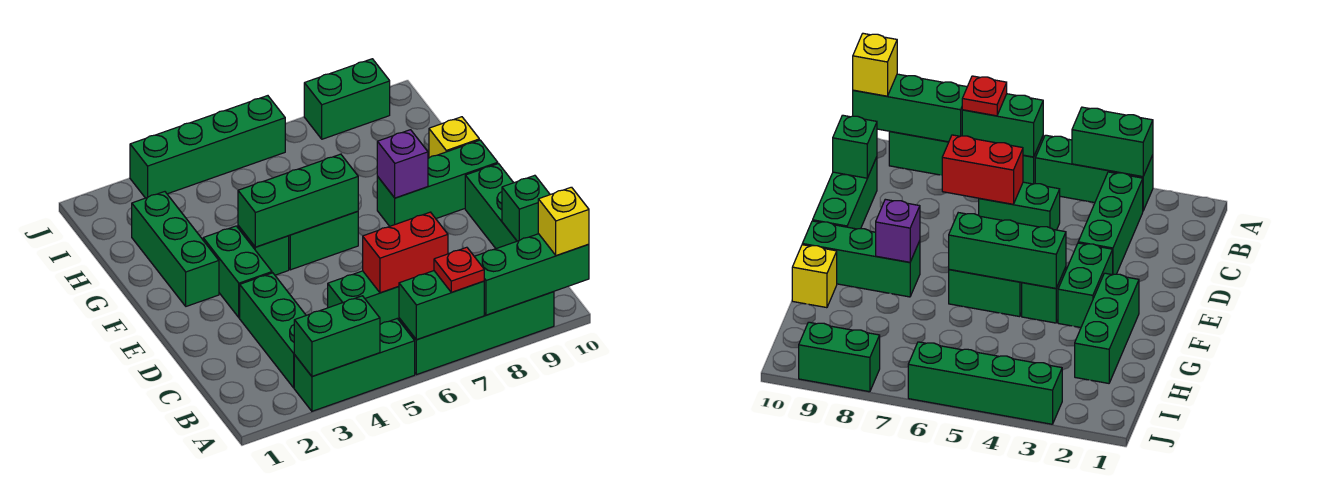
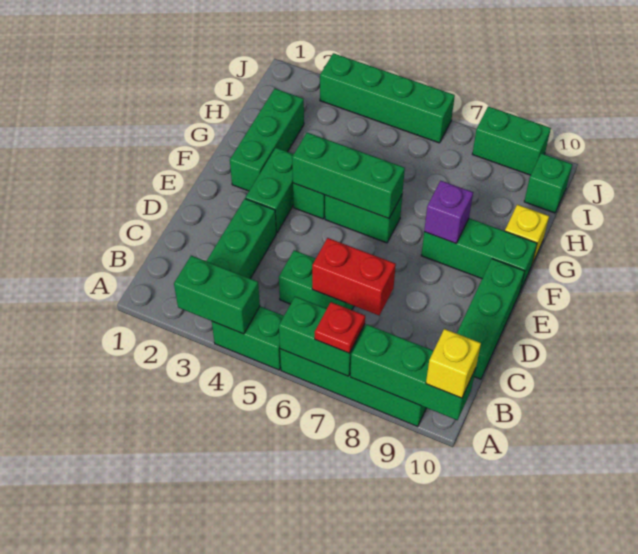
green 1x3 brick [294,319,415,411] -> green 1x2 brick [212,306,284,370]
green 1x1 brick [502,175,550,241] -> green 1x1 brick moved to [524,153,572,213]

